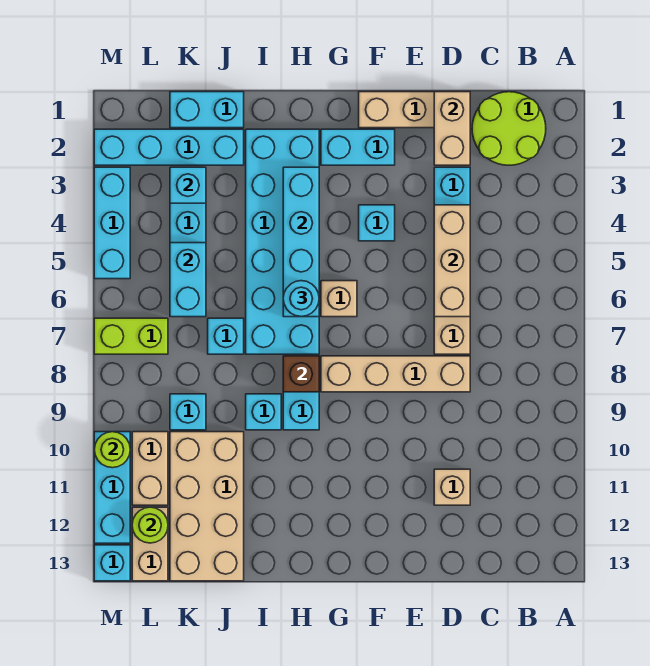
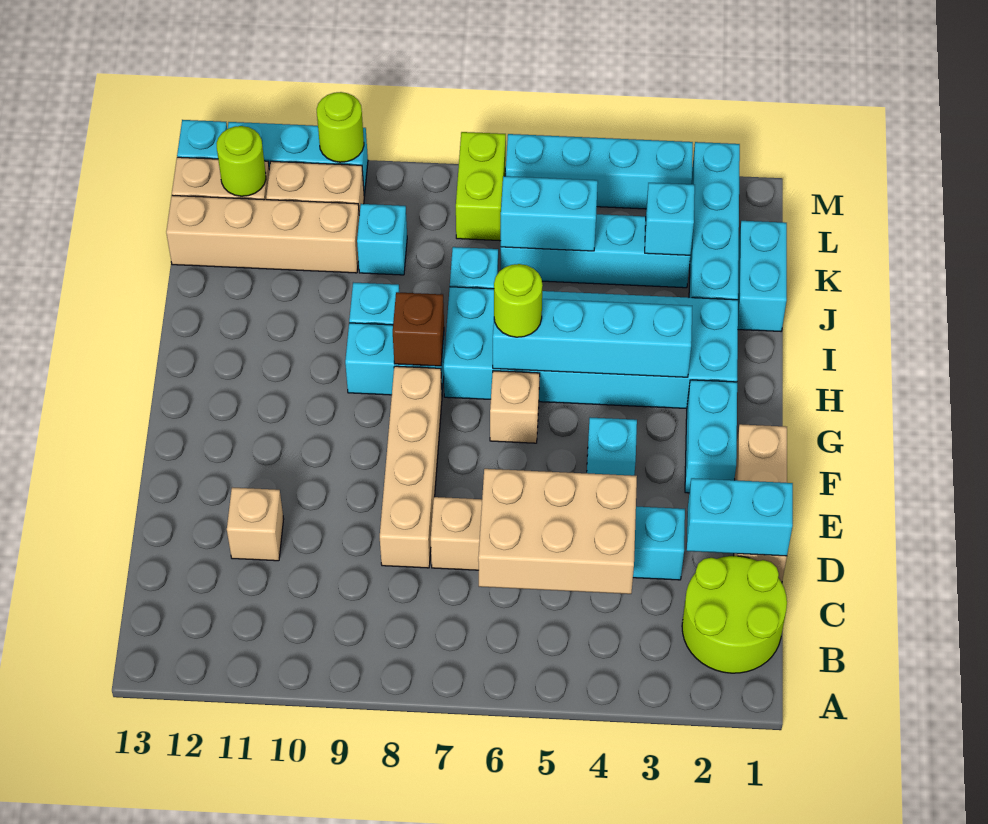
tan 1x2 brick [434,92,470,165] -> cyan 1x2 brick [687,478,793,556]
tan 1x3 brick [434,205,470,317] -> tan 2x3 brick [478,469,637,594]
cyan 1x1 round brick [283,281,319,317] -> lime 1x1 round brick [494,264,543,337]
tan 2x4 brick [170,432,244,581] -> tan 1x4 brick [166,195,359,273]
cyan 1x3 brick [94,167,130,279] -> cyan 1x4 brick [506,134,693,209]

